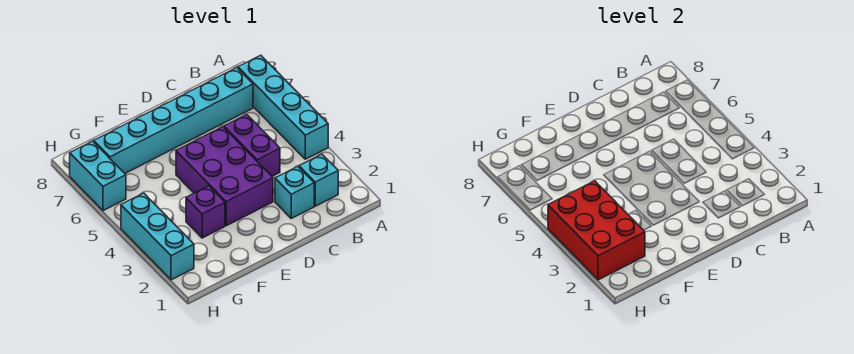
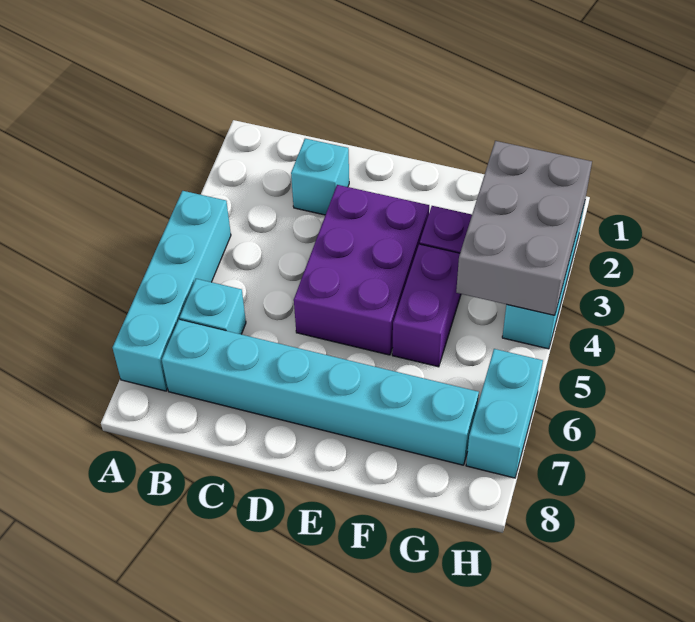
cyan 1x1 brick [299,154,338,206] -> cyan 1x1 brick moved to [180,279,246,334]
purple 1x2 brick [224,115,280,176] -> purple 1x2 brick moved to [392,244,461,367]
red 2x3 brick [548,181,645,280] -> grey 2x3 brick [456,141,592,316]

